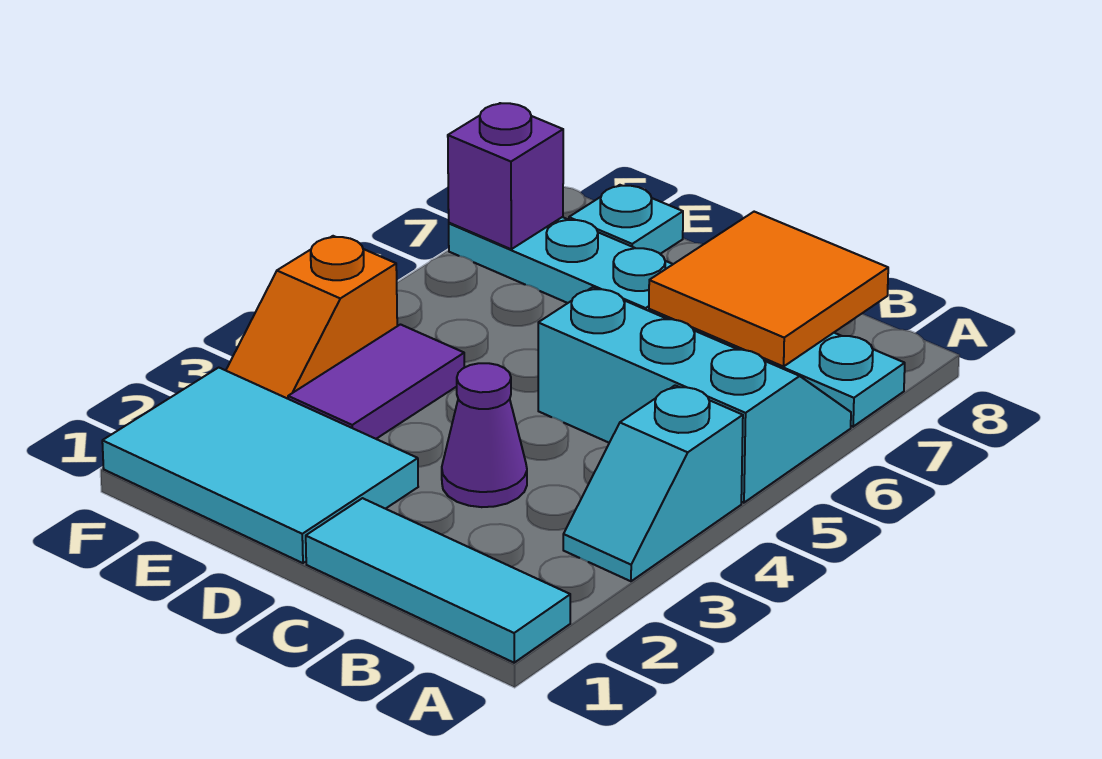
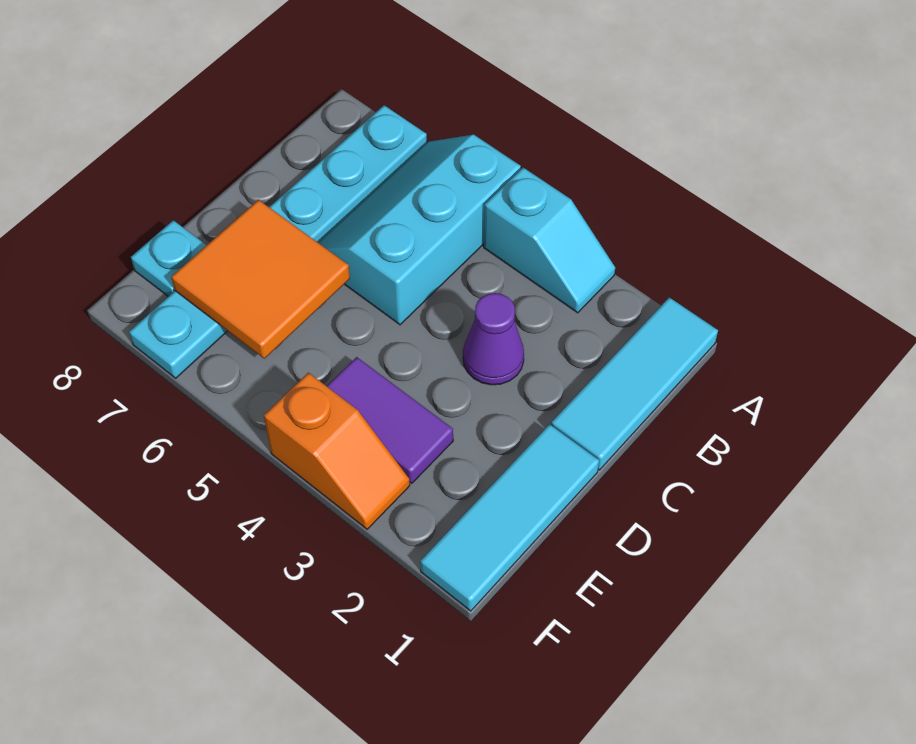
orange 2x2 tile [649,212,888,367] -> orange 2x2 tile moved to [171,200,350,359]
cyan 2x3 tile [102,368,418,563] -> cyan 1x3 tile [420,424,599,611]
purple 1x1 brick [448,103,563,249] -> none

